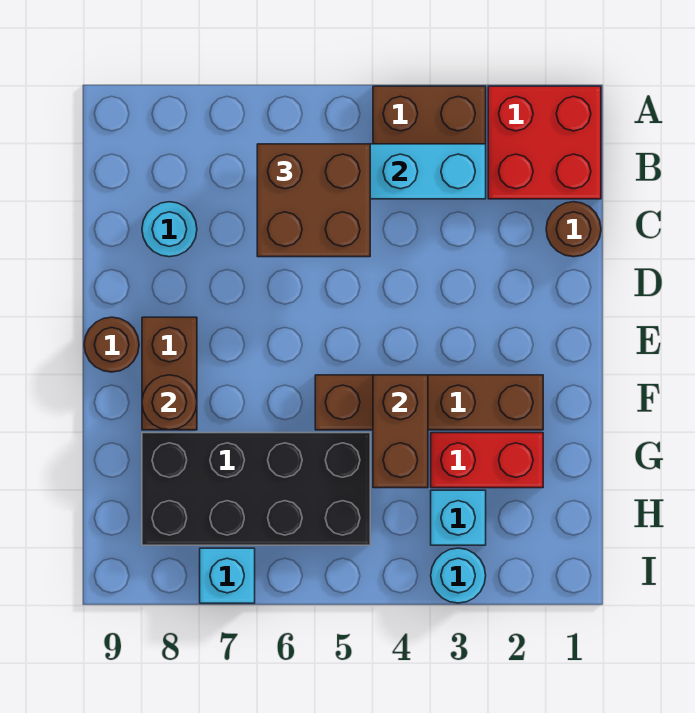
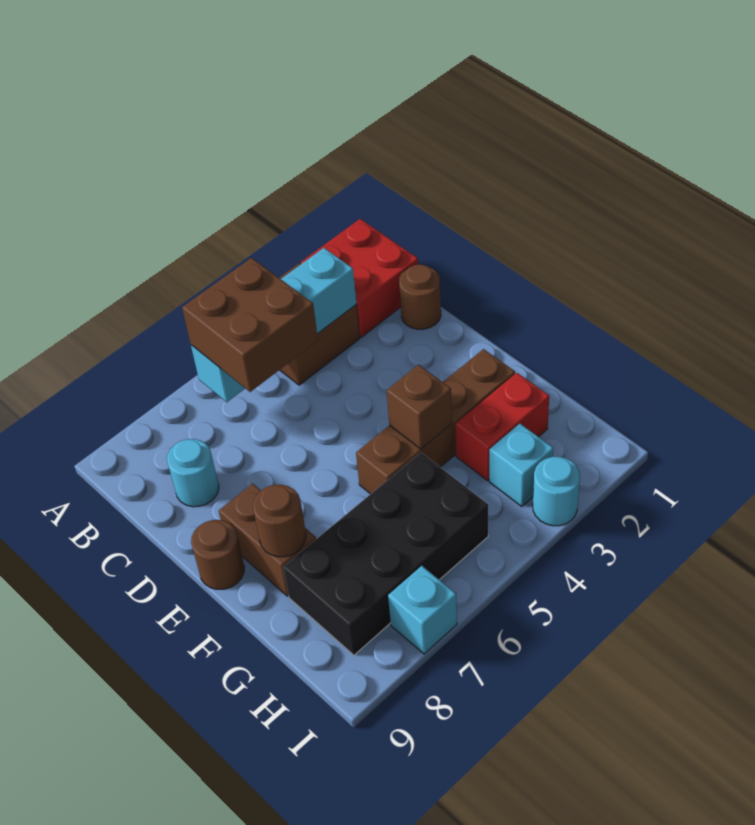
brown 1x2 brick [373,375,428,488] -> brown 1x1 brick [387,365,452,449]

